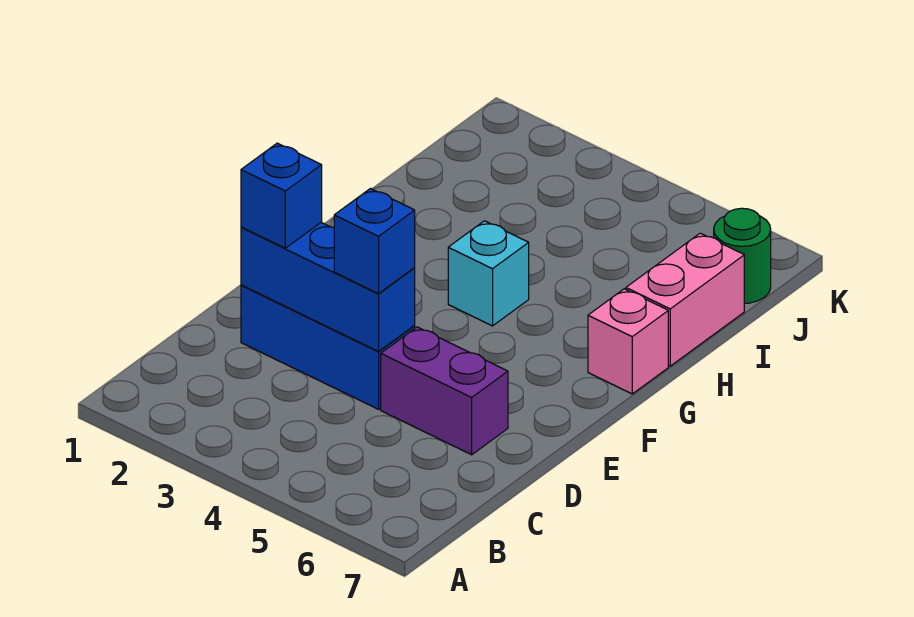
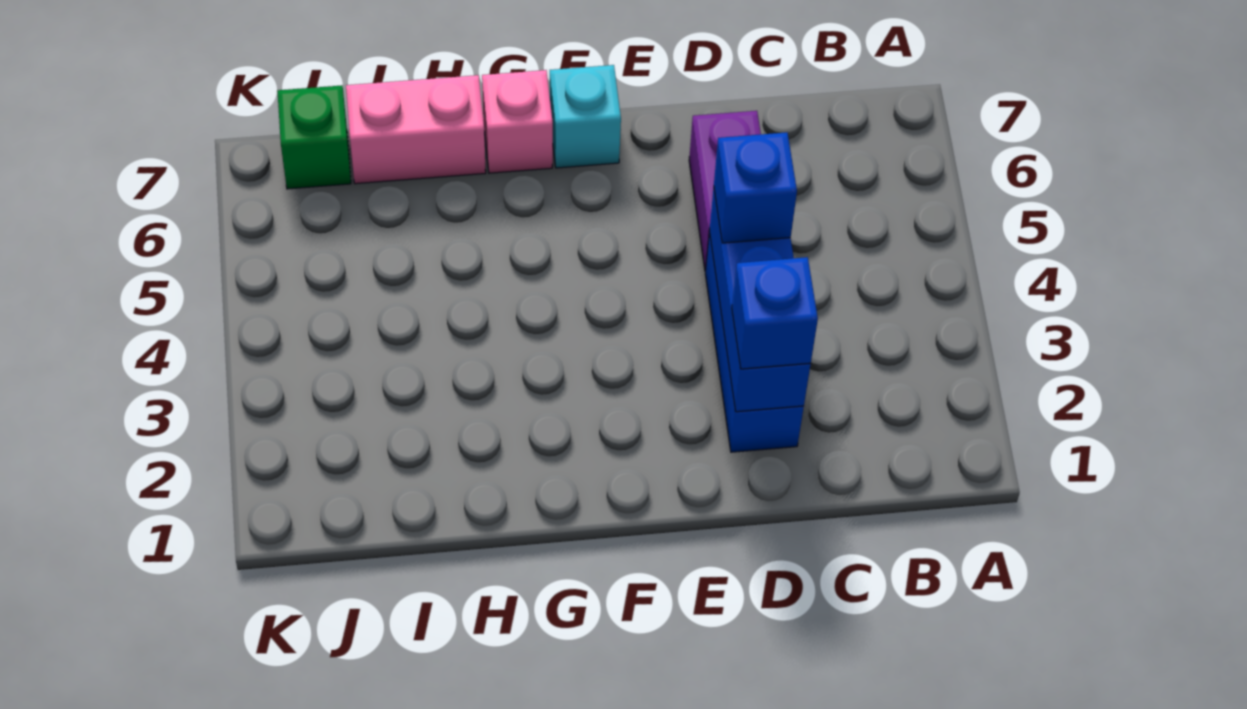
cyan 1x1 brick [448,221,529,326] -> cyan 1x1 brick moved to [550,65,621,168]
green 1x1 round brick [714,208,771,303] -> green 1x1 brick [277,85,351,189]

